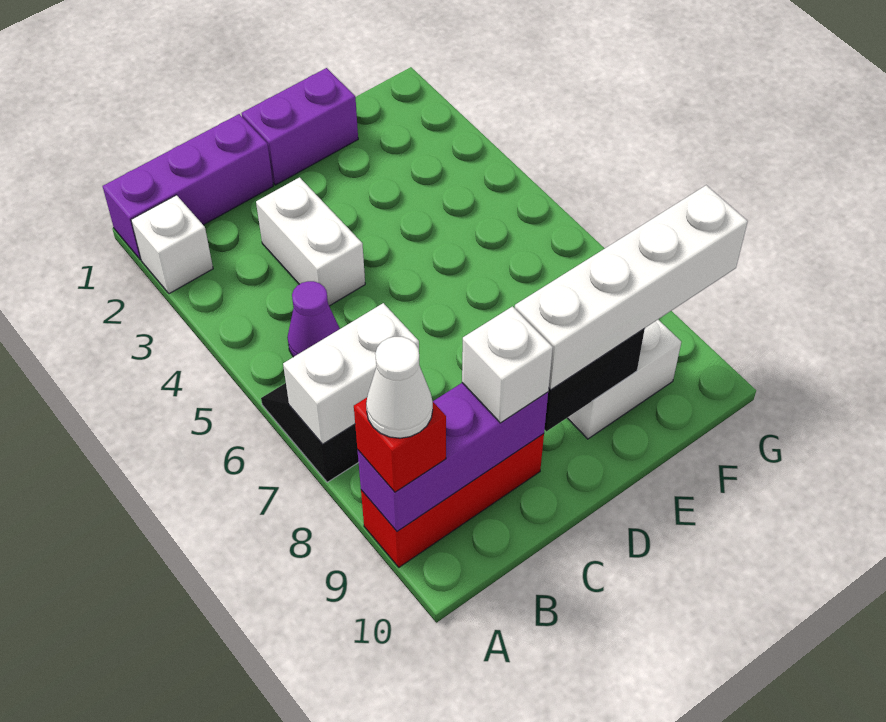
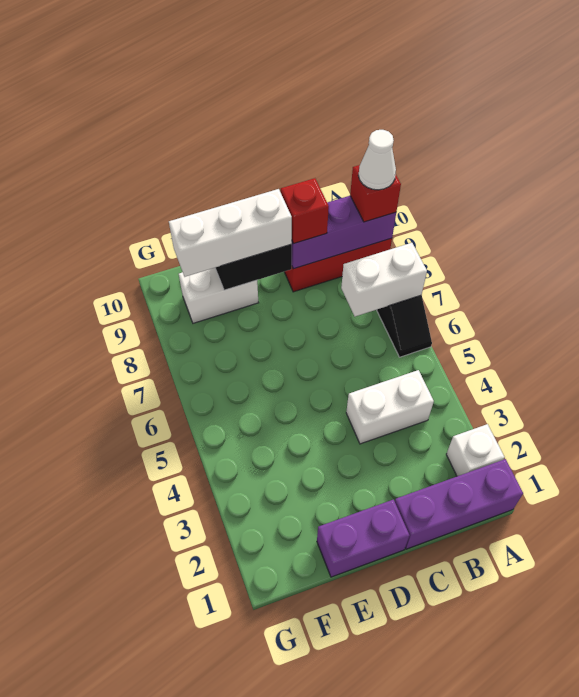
purple 1x1 cone [287,281,340,357] -> none
white 1x2 brick [256,177,365,306] -> white 1x2 brick turned to [346,370,434,444]
white 1x1 brick [462,306,553,423] -> red 1x1 brick [281,178,329,244]
white 1x4 brick [515,185,748,390] -> white 1x3 brick [169,189,292,277]

